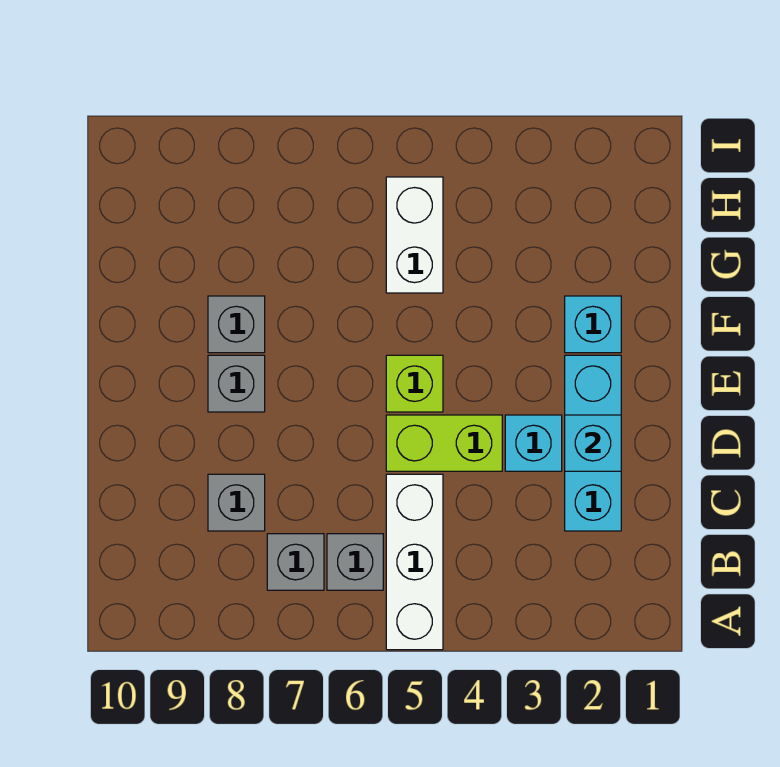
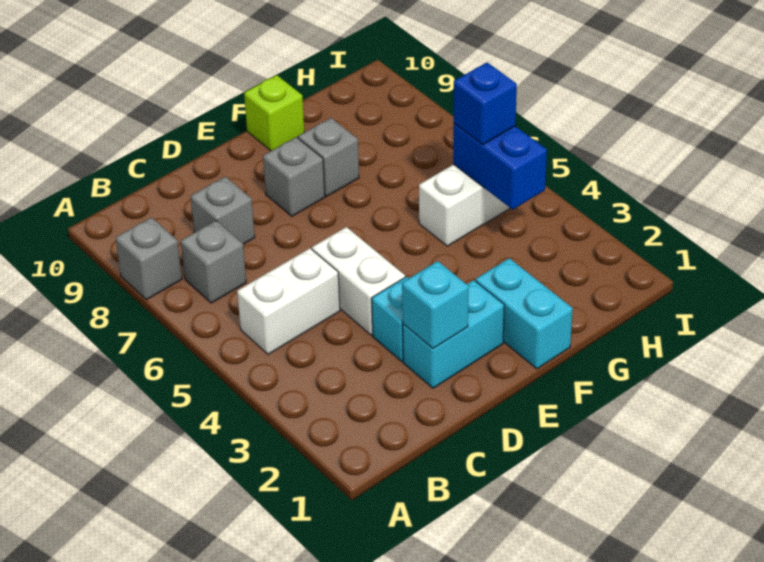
white 1x3 brick [386,474,443,650] -> white 1x2 brick [237,248,340,354]
grey 1x1 brick [327,534,383,590] -> grey 1x1 brick moved to [116,217,182,300]
cyan 1x3 brick [565,355,621,531] -> cyan 1x2 brick [403,280,504,388]
lime 1x2 brick [386,415,502,471] -> white 1x2 brick [312,227,405,335]
lime 1x1 brick [386,355,443,412] -> lime 1x1 brick moved to [244,75,304,151]
cyan 1x1 brick [565,296,621,353] -> cyan 1x2 brick [476,258,573,369]
none -> blue 1x2 brick [453,124,547,209]
none -> blue 1x1 brick [454,62,517,145]

